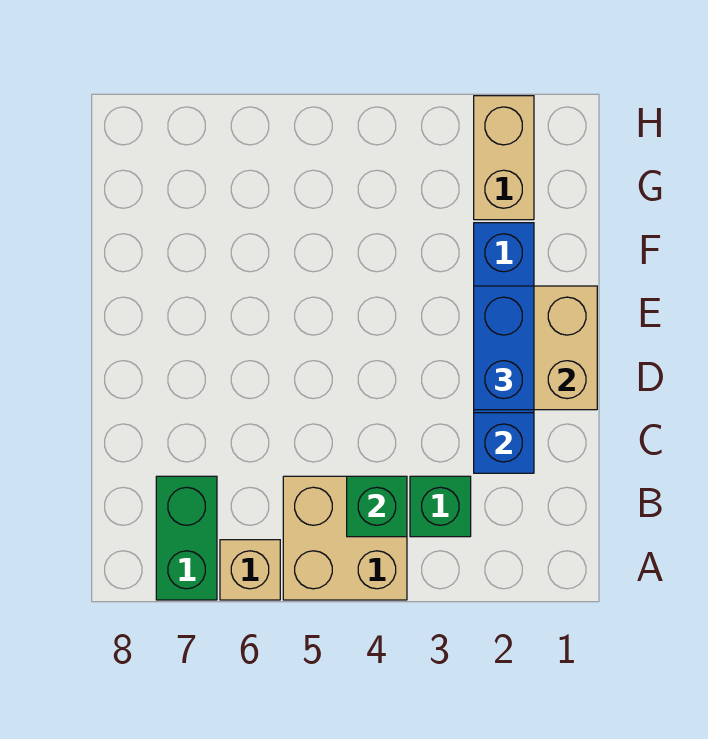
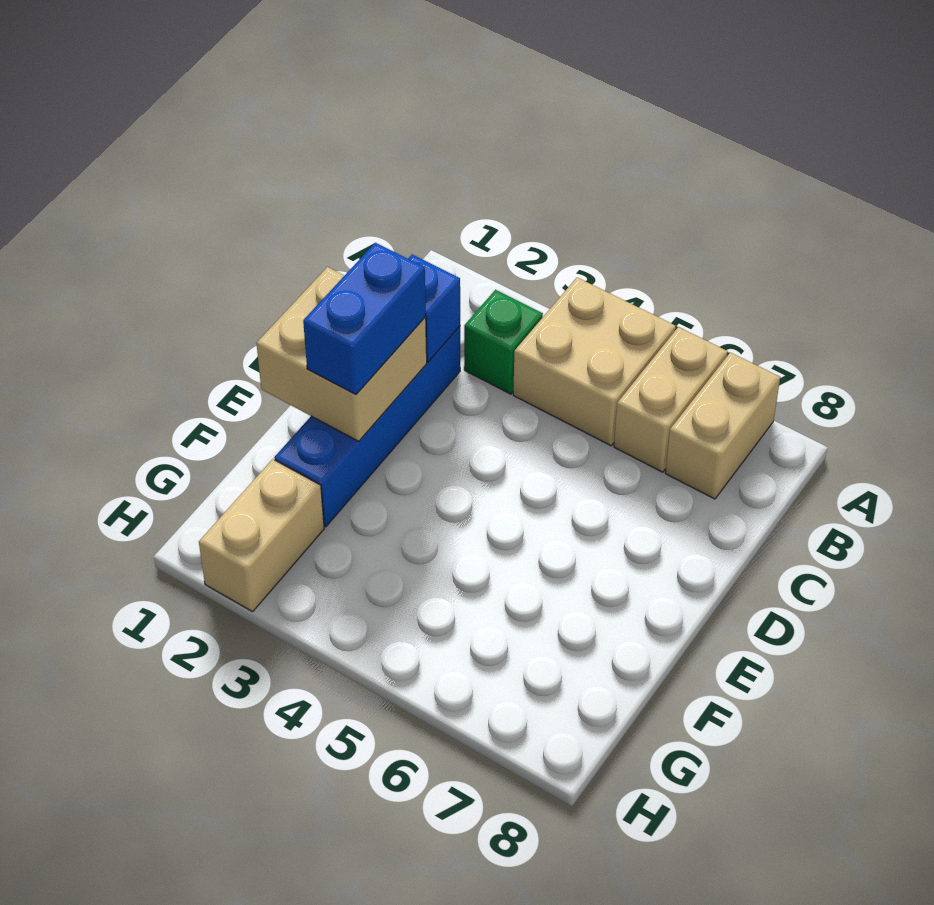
tan 1x1 brick [220,540,280,600] -> tan 1x2 brick [614,327,728,472]
green 1x2 brick [156,476,217,600] -> tan 1x2 brick [665,352,780,499]
green 1x1 brick [347,476,407,537] -> none

